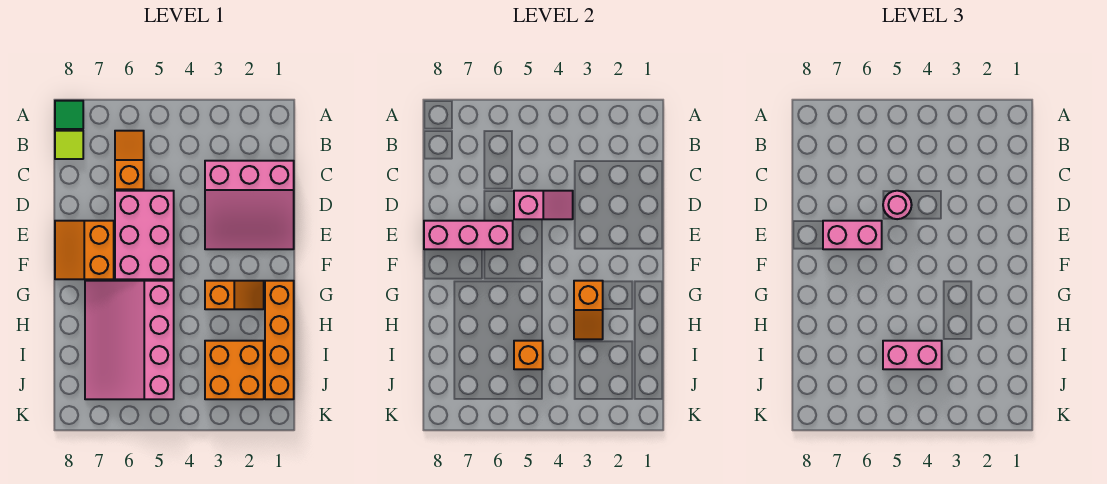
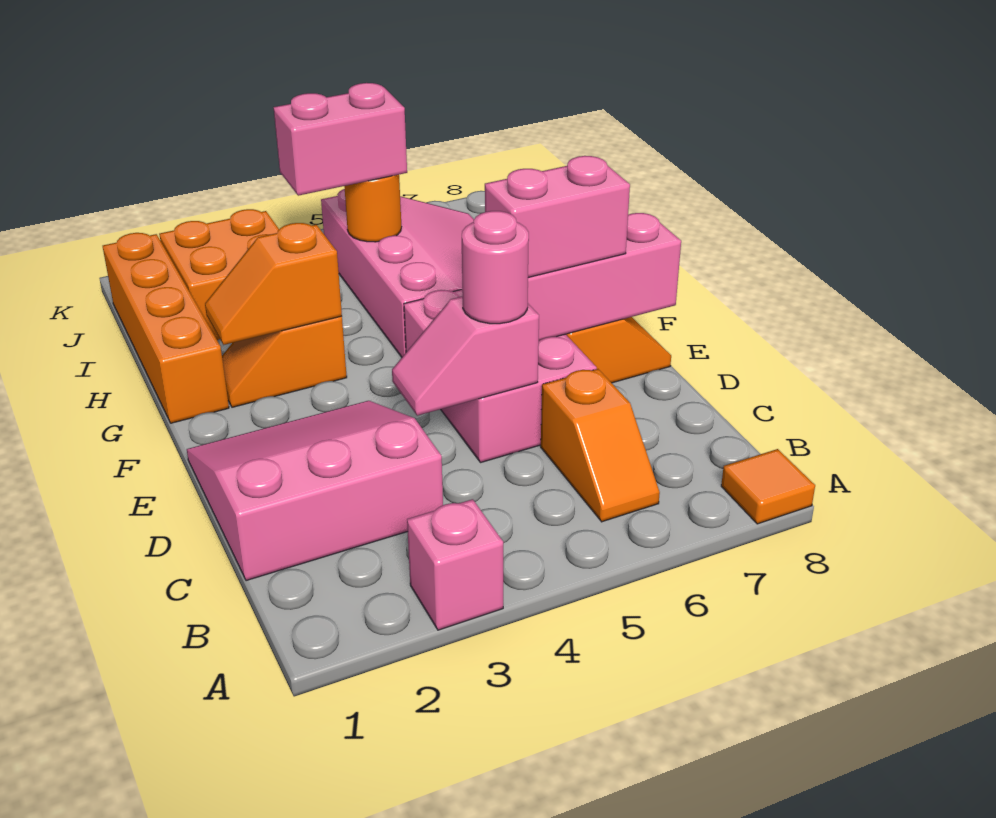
none -> pink 1x1 brick [407,499,503,630]
green 1x1 tile [55,101,83,129] -> orange 1x1 tile [721,449,815,524]
lime 1x1 tile [55,131,83,159] -> none
orange 1x2 slope [574,281,603,339] -> orange 1x2 slope turned to [205,223,342,345]
orange 1x1 brick [514,341,543,369] -> orange 1x1 round brick [344,175,401,242]

